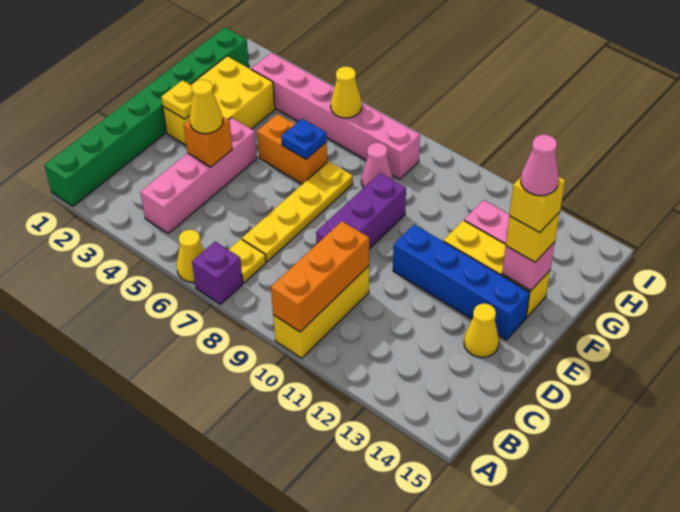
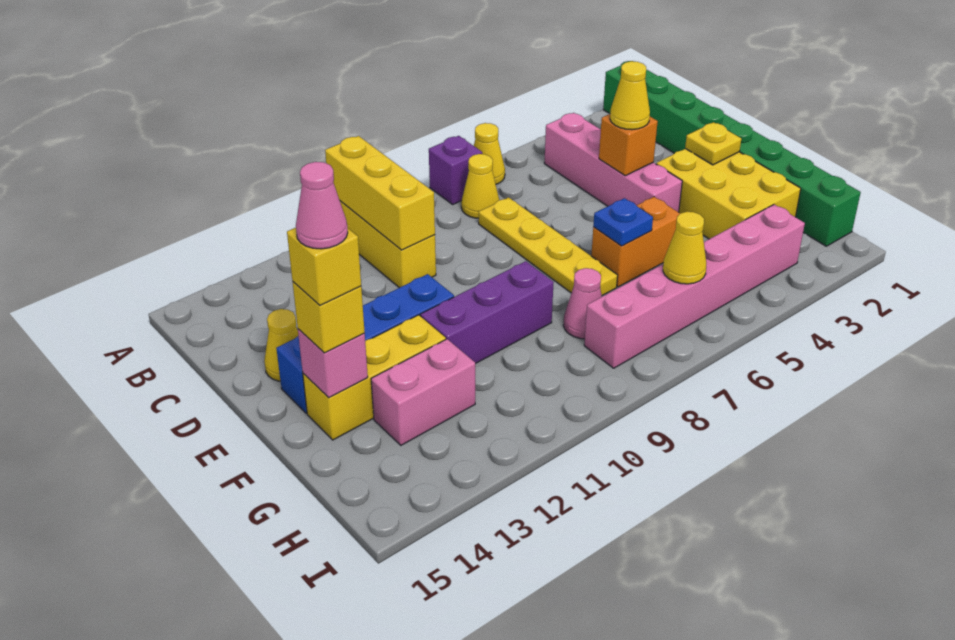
orange 1x3 brick [271,221,369,332] -> yellow 1x3 brick [325,136,435,250]
yellow 1x1 plate [229,239,266,283] -> yellow 1x1 cone [461,154,499,218]
purple 1x3 brick [316,173,406,249] -> purple 1x3 brick turned to [420,261,554,364]

